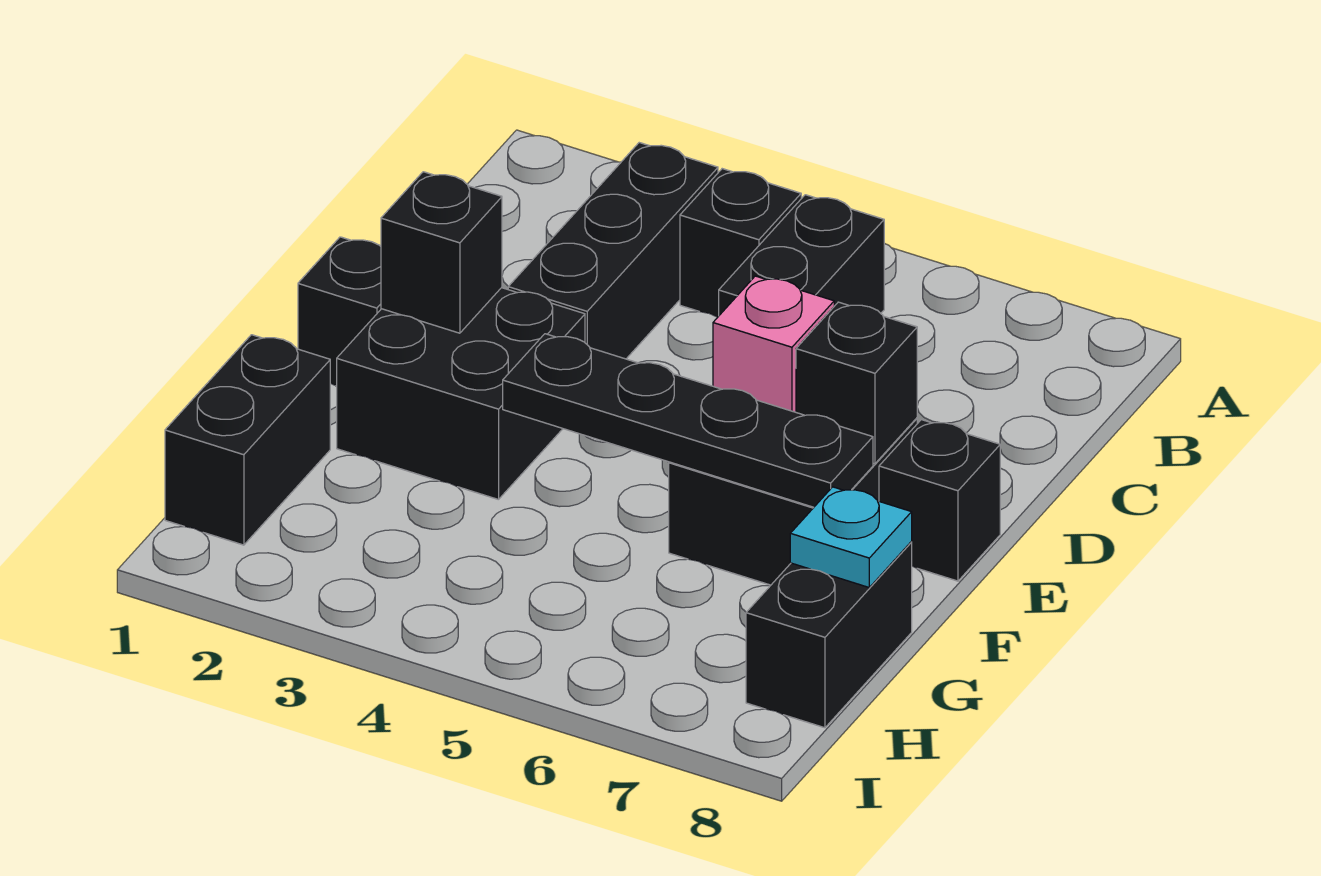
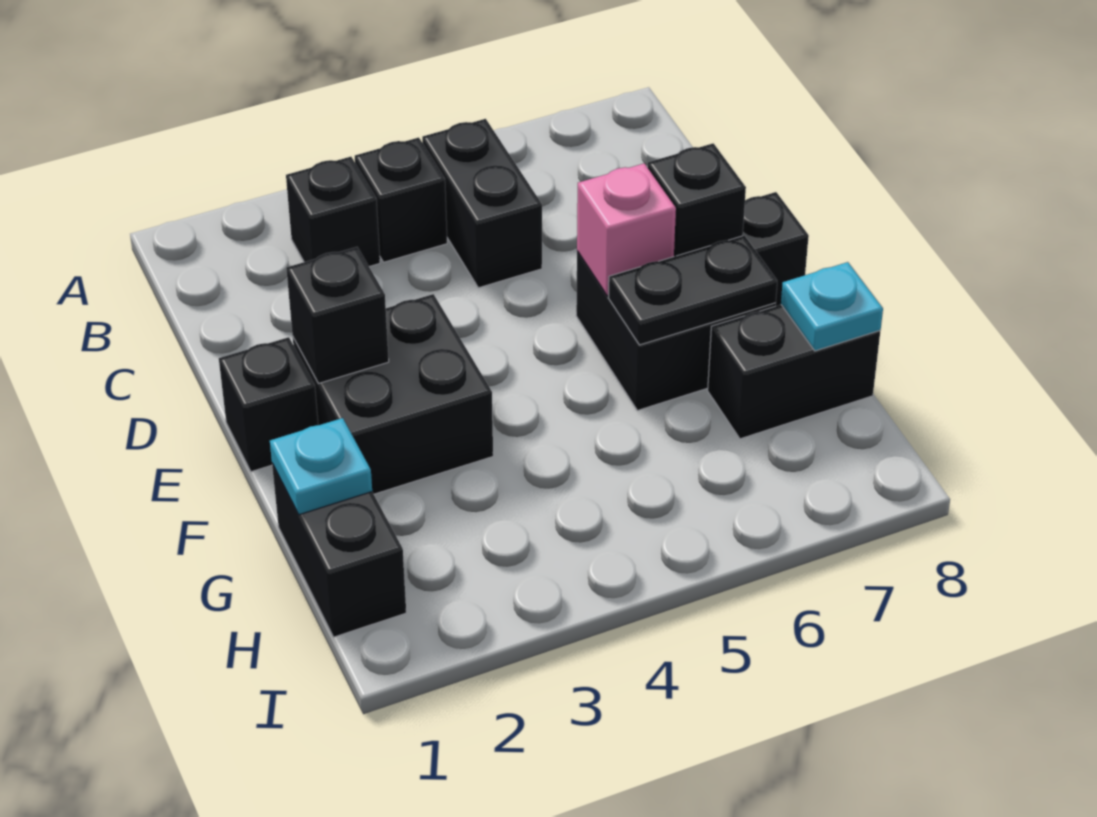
black 1x3 brick [508,143,718,359] -> black 1x1 brick [286,157,380,267]
black 1x4 plate [503,334,873,507] -> black 1x2 plate [608,236,777,345]
none -> cyan 1x1 plate [270,418,372,515]
black 1x2 brick [746,542,912,728] -> black 1x2 brick turned to [708,305,880,439]

